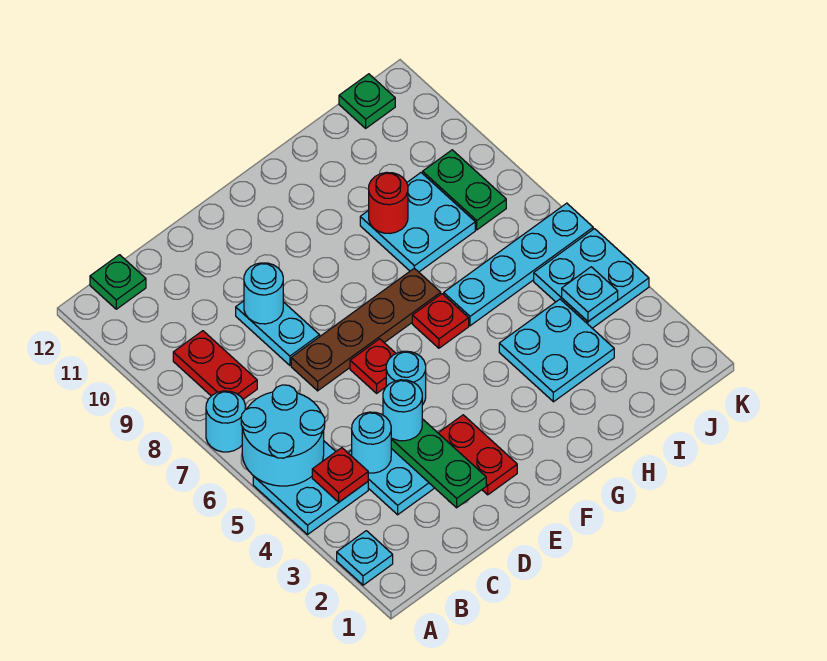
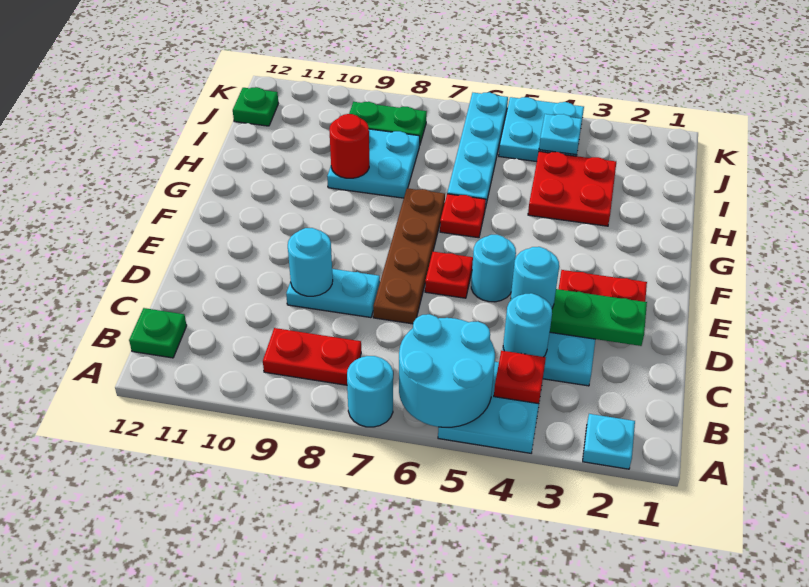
cyan 2x2 plate [499,299,614,402] -> red 2x2 plate [528,151,616,226]

